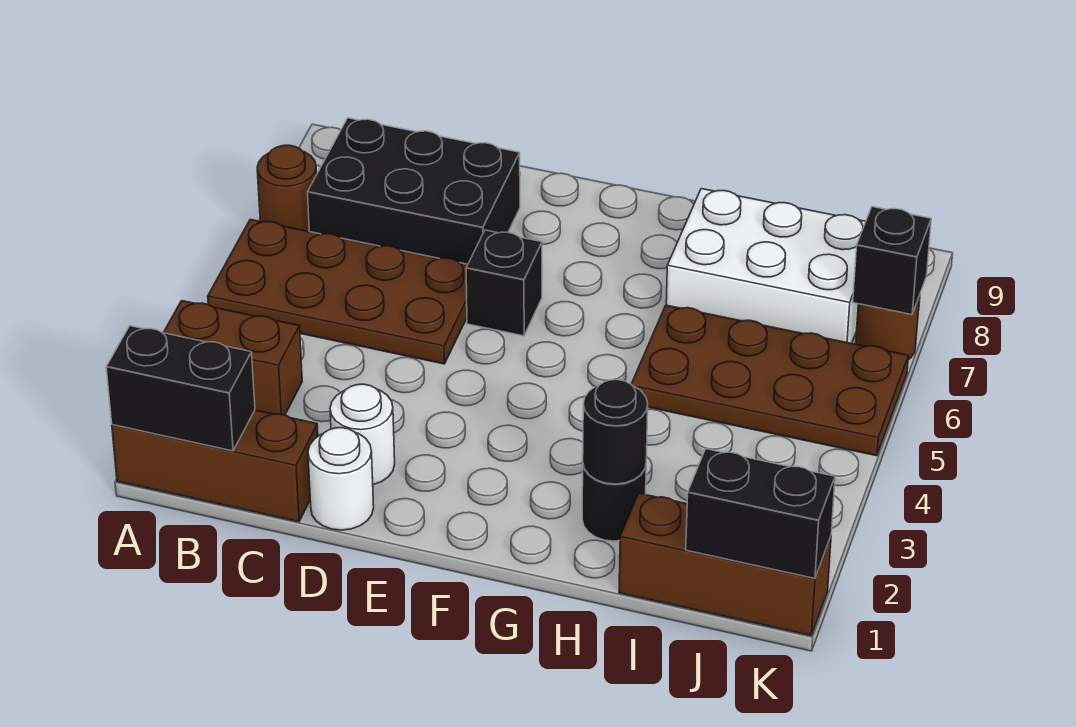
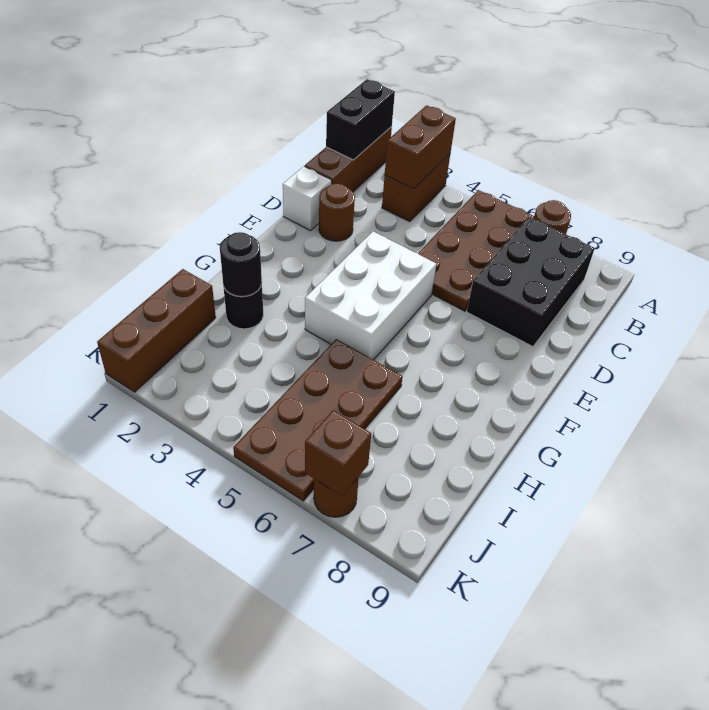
none -> brown 1x2 brick [385,105,456,189]
white 1x1 round brick [308,428,374,530] -> white 1x1 brick [283,166,332,231]
white 1x1 round brick [330,384,395,485] -> brown 1x1 round brick [319,183,355,241]
black 1x1 brick [466,230,542,336] -> none
white 2x3 brick [666,189,866,343] -> white 2x3 brick moved to [305,232,436,360]
black 1x2 brick [686,449,835,578] -> none
black 1x1 brick [853,207,931,315] -> brown 1x1 brick [305,410,371,496]

